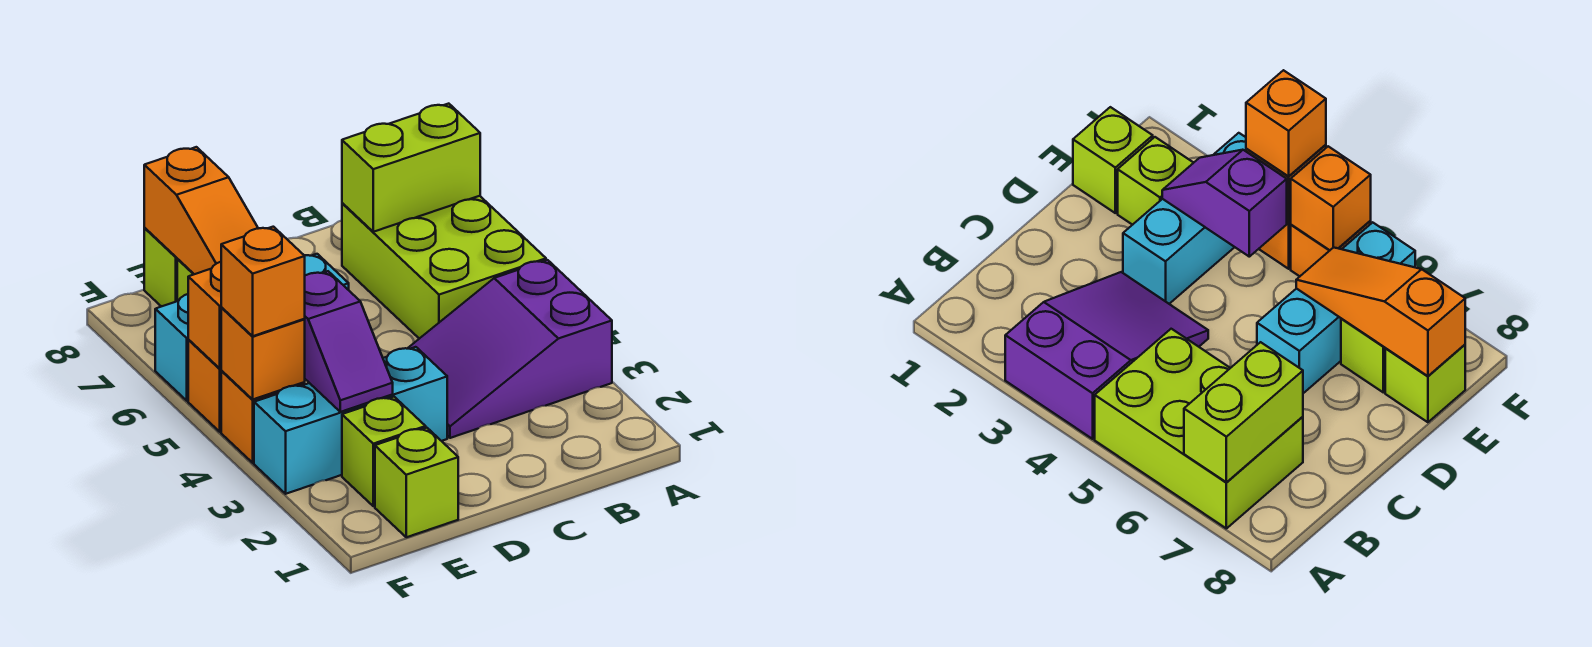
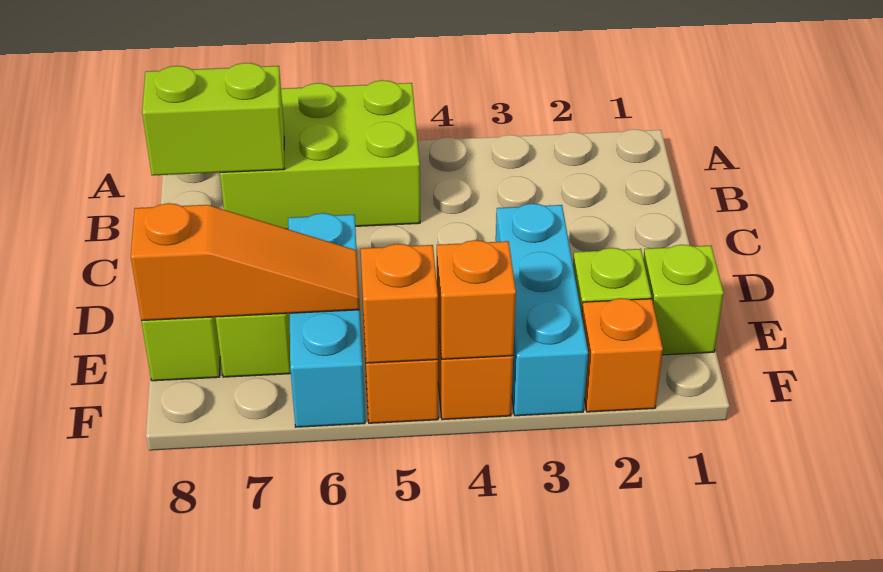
purple 2x3 slope [407,260,612,438] -> none
lime 1x2 brick [342,104,480,232] -> lime 1x2 brick turned to [142,63,284,176]
purple 1x2 slope [305,271,393,412] -> none
orange 1x1 brick [221,227,305,336] -> orange 1x1 brick moved to [582,298,663,412]

